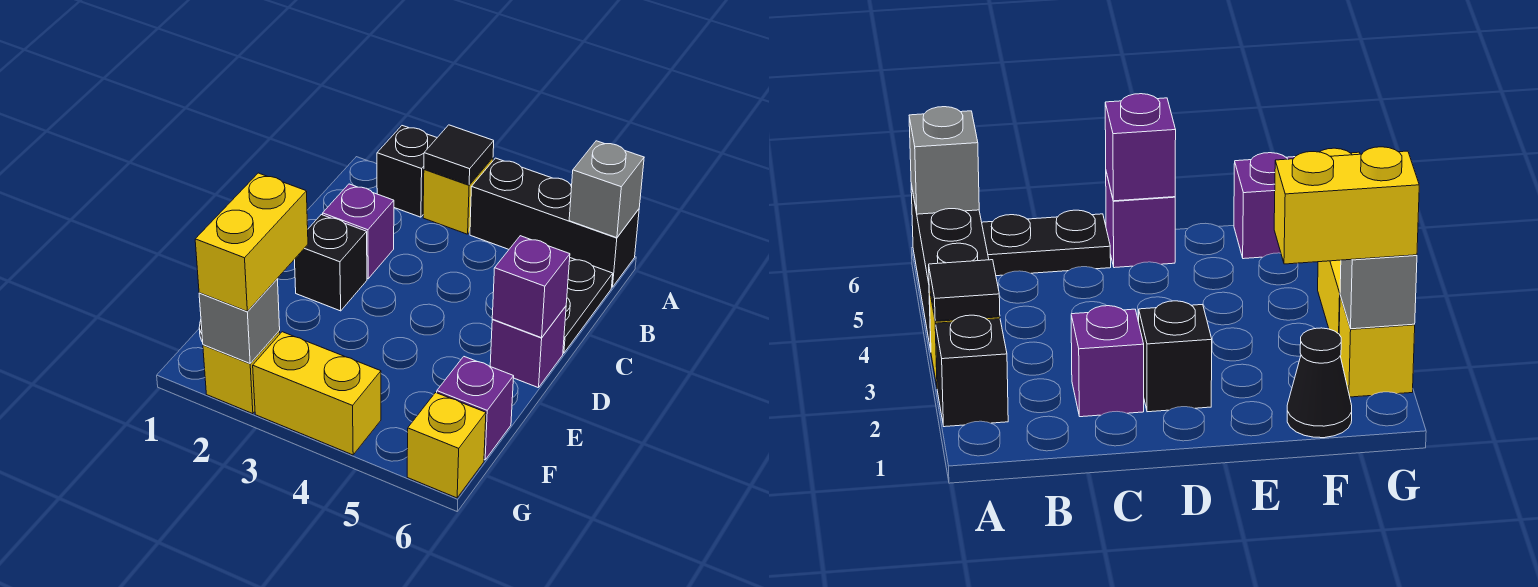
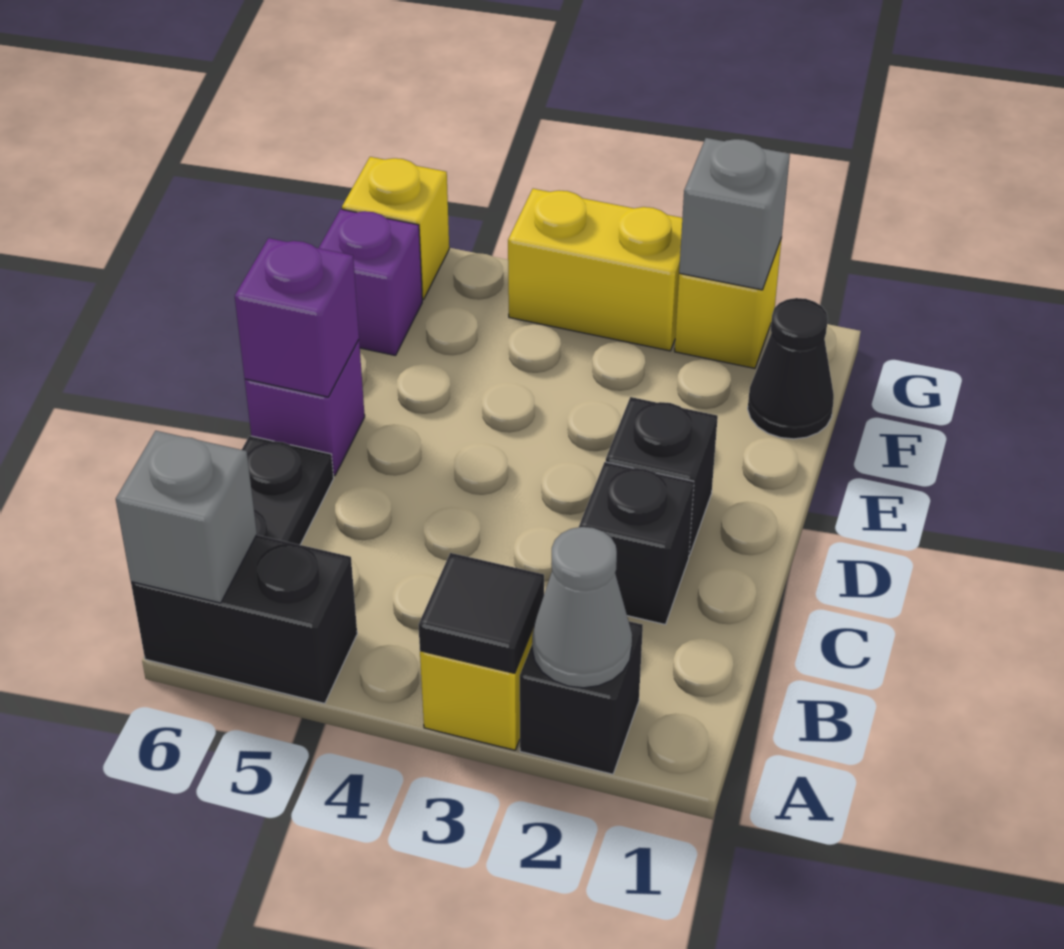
none -> grey 1x1 cone [532,527,632,688]
black 1x3 brick [470,158,639,287] -> black 1x2 brick [131,535,357,703]
purple 1x1 brick [323,184,394,279] -> black 1x1 brick [579,462,694,624]
yellow 1x2 brick [195,173,308,312] -> none

